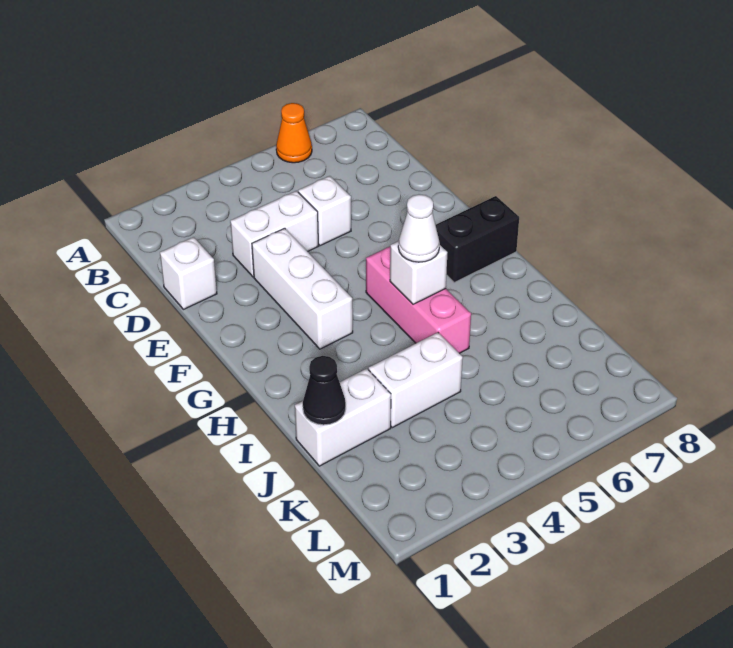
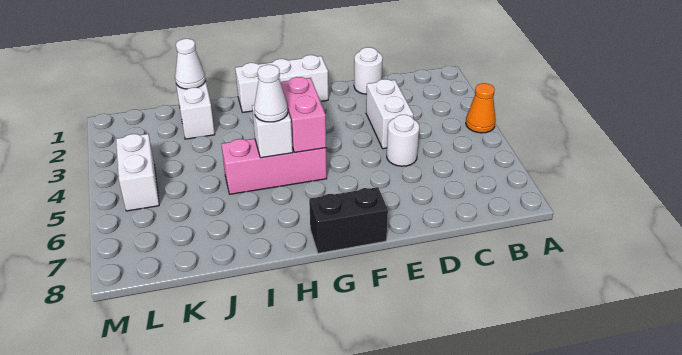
orange 1x1 cone [276,103,312,163] -> orange 1x1 cone moved to [466,83,496,133]
white 1x1 brick [160,237,217,309] -> white 1x1 round brick [354,47,383,94]
white 1x1 brick [298,176,351,246] -> white 1x1 round brick [387,115,419,166]
white 1x3 brick [252,228,353,349] -> white 1x3 brick moved to [235,55,328,112]
none -> pink 1x2 brick [281,77,326,152]
black 1x2 brick [436,196,519,282] -> black 1x2 brick turned to [309,187,388,253]
black 1x1 cone [303,356,346,425] -> white 1x1 cone [175,39,205,89]
white 1x2 brick [369,332,463,428] -> white 1x2 brick moved to [116,134,159,211]

